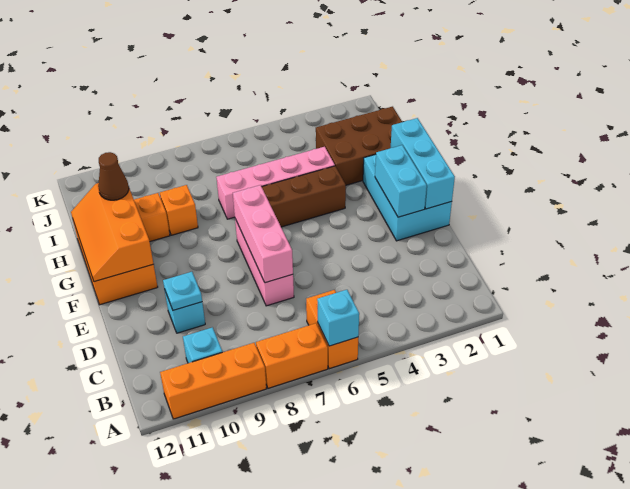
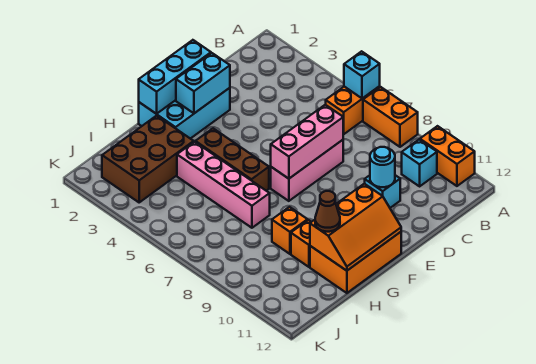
orange 1x3 brick [160,343,266,419] -> orange 1x2 brick [420,126,475,186]
cyan 1x1 plate [163,272,202,310] -> cyan 1x1 round brick [370,147,395,187]
brown 2x3 brick [316,107,402,185] -> brown 2x3 brick turned to [102,116,194,202]

